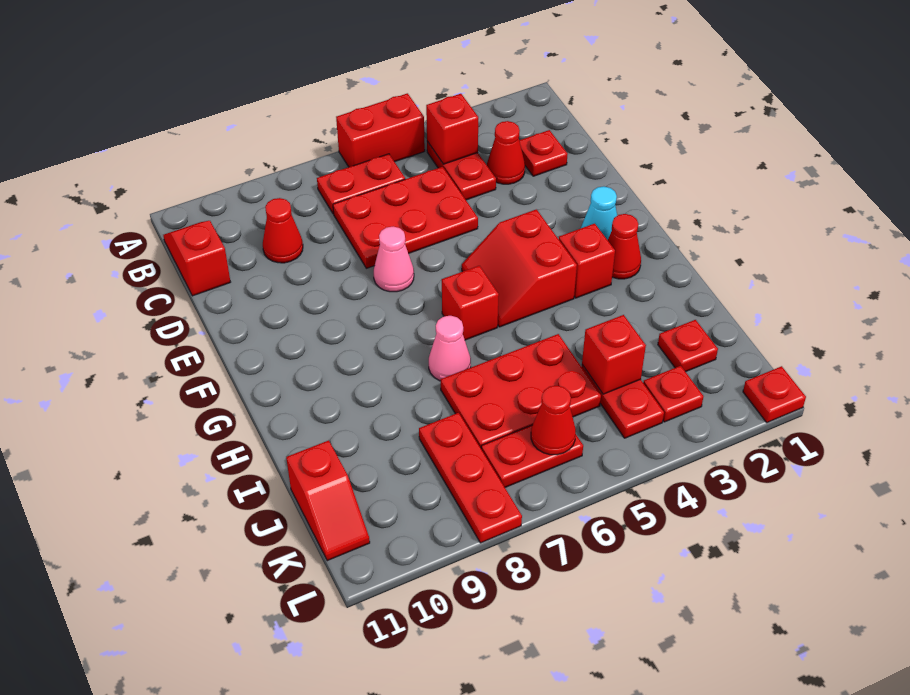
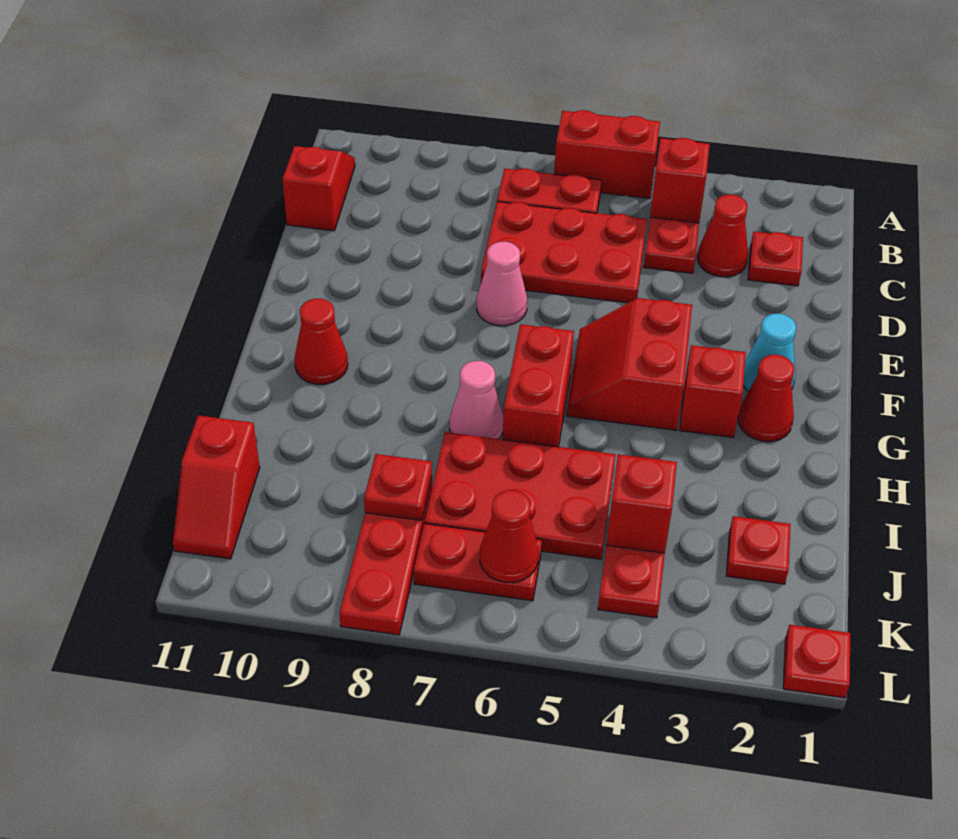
red 1x1 cone [263,198,303,263] -> red 1x1 cone moved to [295,299,348,384]
red 1x1 brick [442,266,499,340] -> red 1x2 brick [503,324,574,447]
red 1x1 plate [643,366,703,422] -> red 1x1 plate moved to [364,454,432,520]

